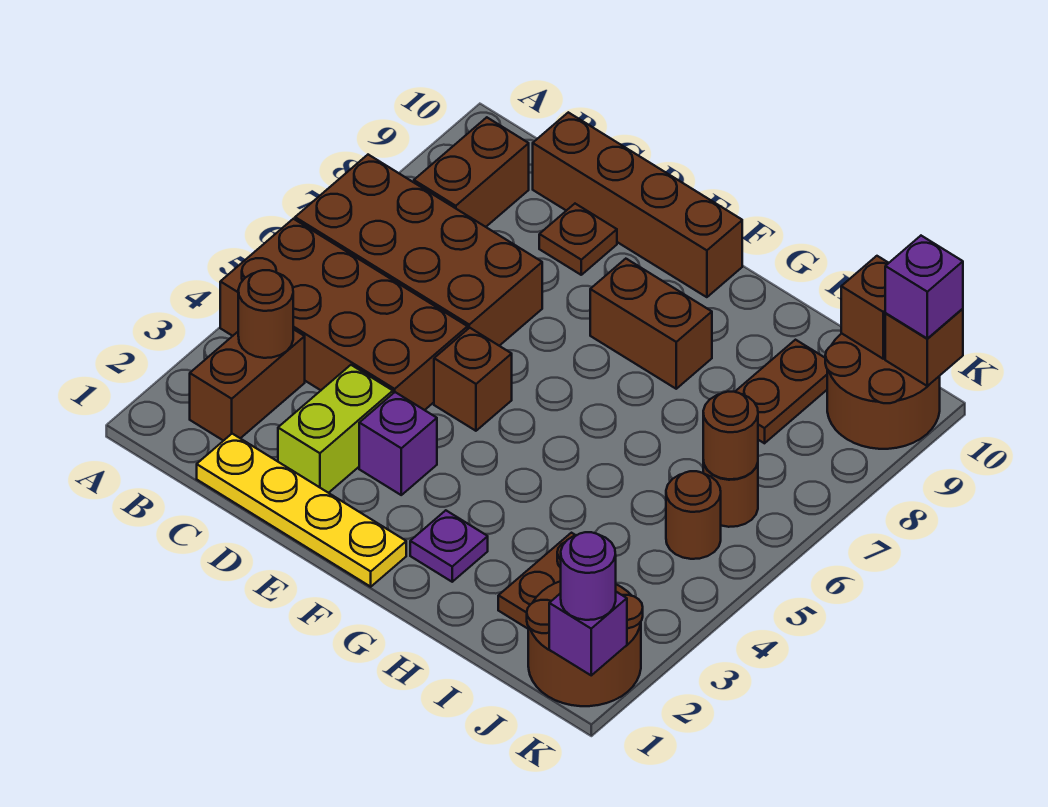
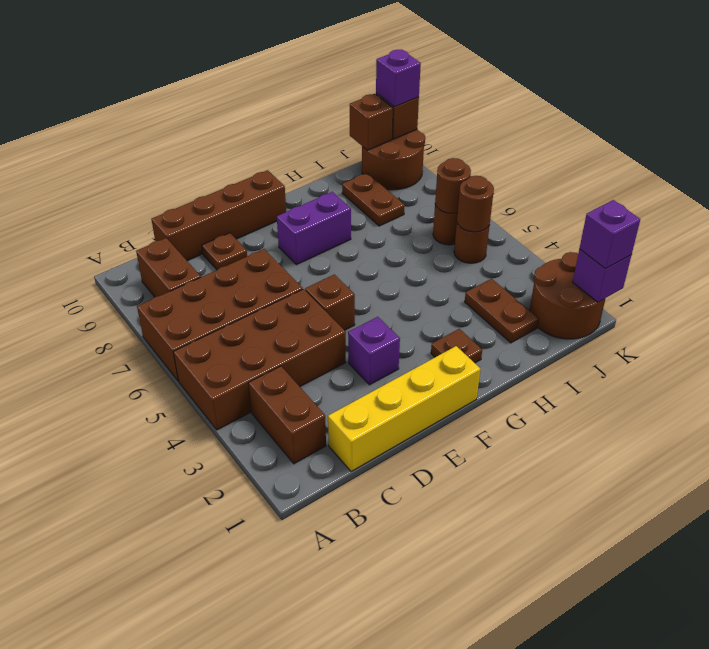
brown 1x1 round brick [238,270,293,358] -> brown 1x1 round brick moved to [457,176,494,232]
yellow 1x4 plate [197,434,406,587] -> yellow 1x4 brick [328,346,480,472]
lime 1x2 brick [278,365,393,493] -> none
brown 1x2 brick [590,259,712,389] -> purple 1x2 brick [277,192,351,265]
purple 1x1 plate [410,510,488,582] -> brown 1x1 plate [431,329,482,363]
purple 1x1 round brick [561,532,616,620] -> purple 1x1 brick [579,200,640,269]

